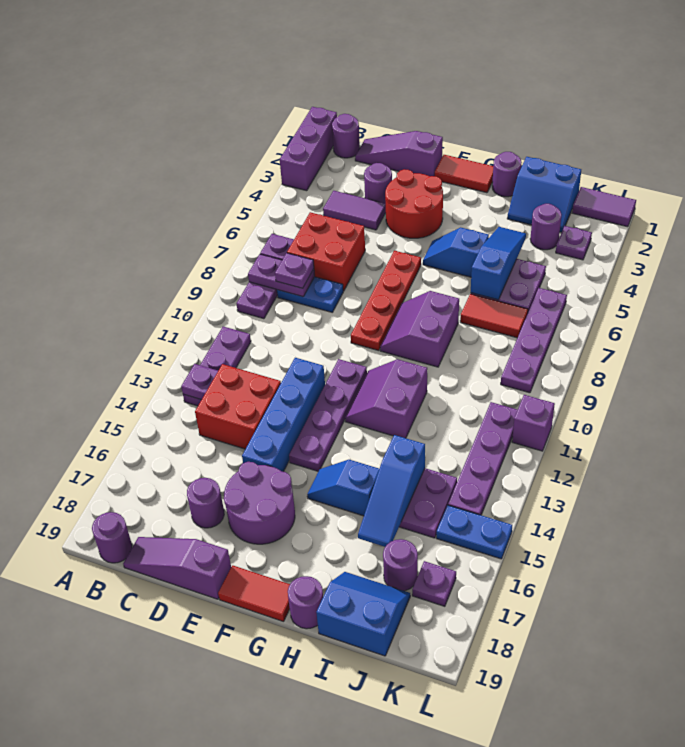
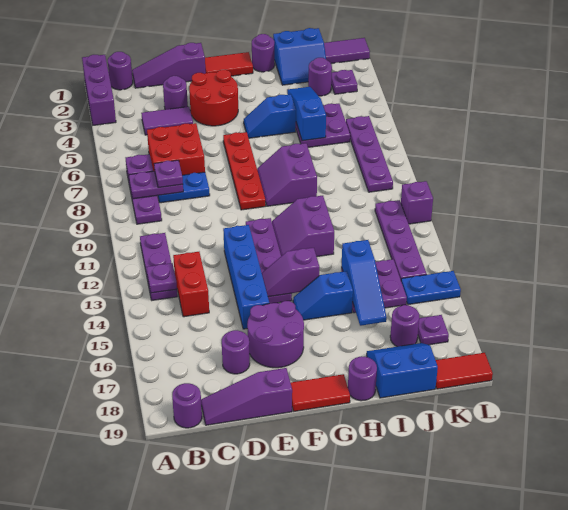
red 2x2 brick [195,364,281,449] -> red 1x2 brick [173,252,209,317]
none -> purple 1x2 slope [262,248,319,297]
red 1x2 tile [460,294,528,338] -> red 1x2 tile moved to [436,353,493,389]

